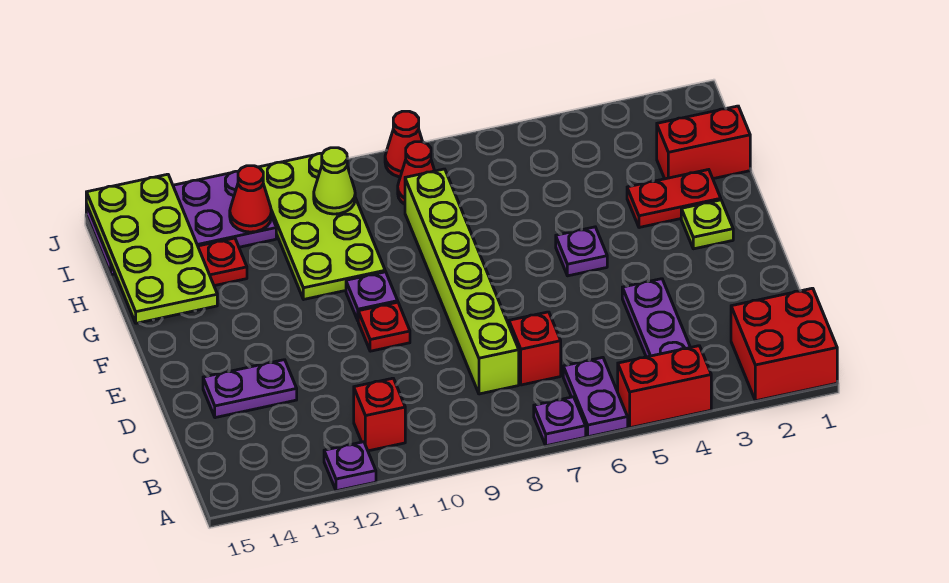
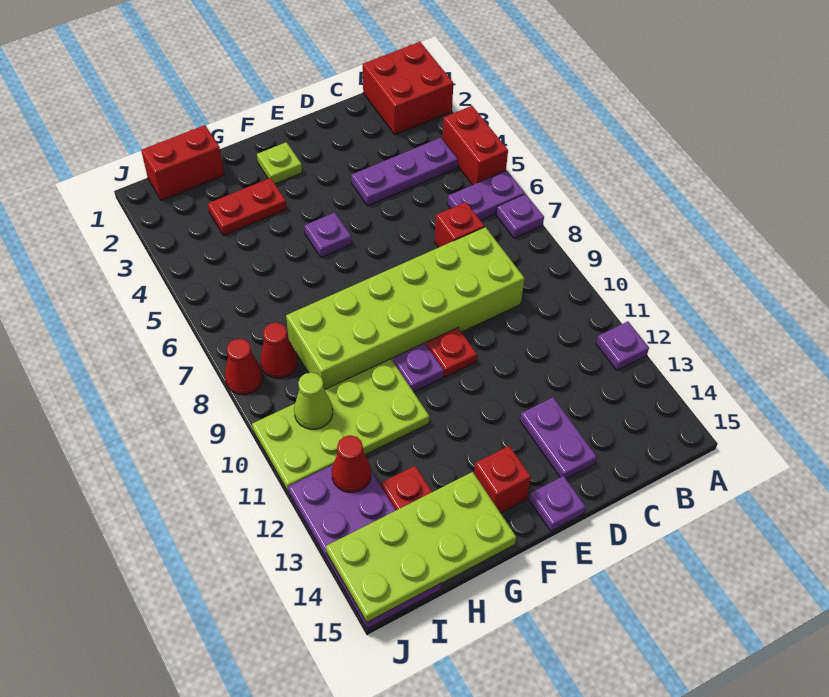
red 1x1 brick [354,378,405,451] -> red 1x1 brick moved to [474,446,531,513]
lime 1x6 brick [405,169,519,394] -> lime 2x6 brick [286,227,524,389]
none -> purple 1x1 plate [529,476,586,531]
red 1x2 plate [627,170,721,228] -> red 1x2 plate turned to [208,178,287,235]
red 1x2 brick [657,106,750,179] -> red 1x2 brick turned to [141,125,224,200]

